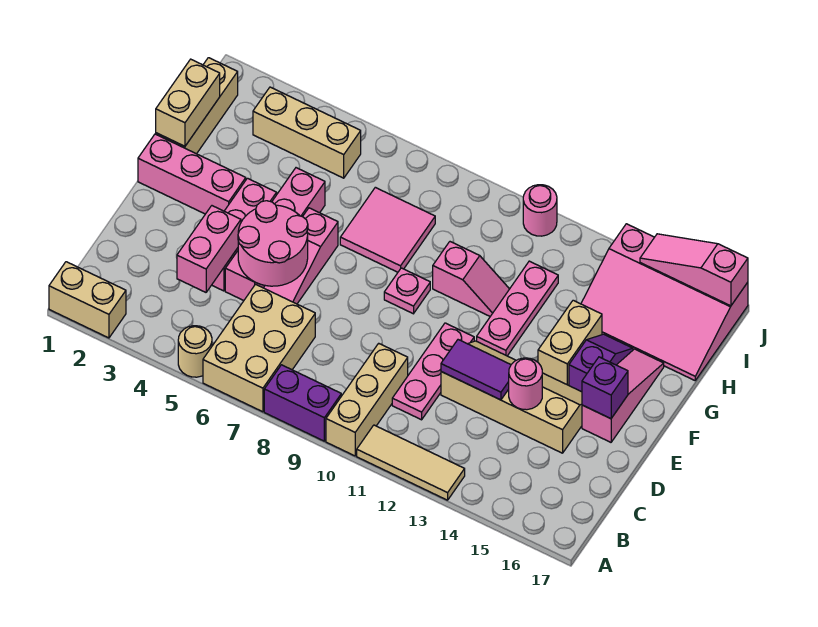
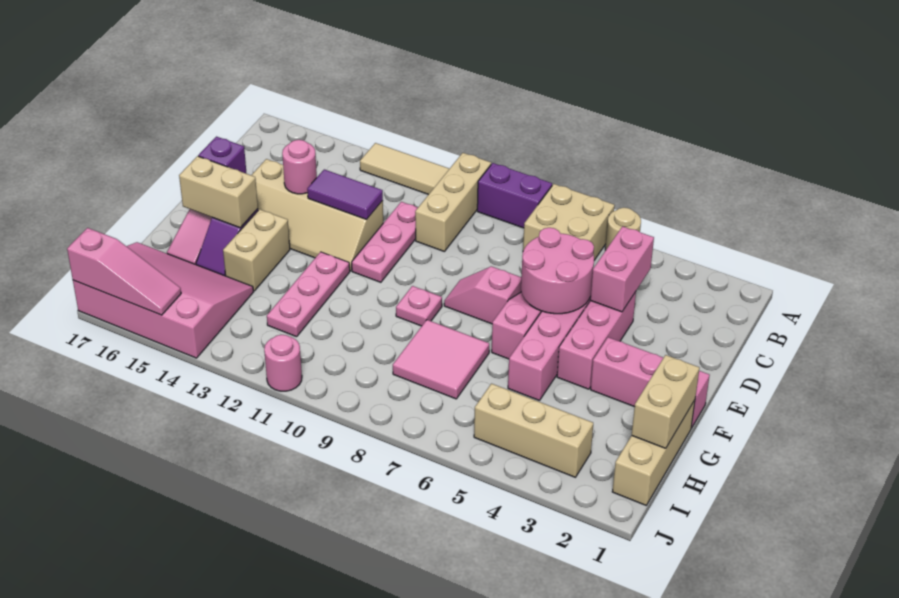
tan 1x2 brick [49,262,126,338] -> tan 1x2 brick moved to [179,156,258,228]
tan 2x3 brick [203,284,315,412] -> tan 2x2 brick [523,184,615,260]
pink 1x2 slope [433,242,509,316] -> pink 1x2 slope moved to [444,266,521,324]

